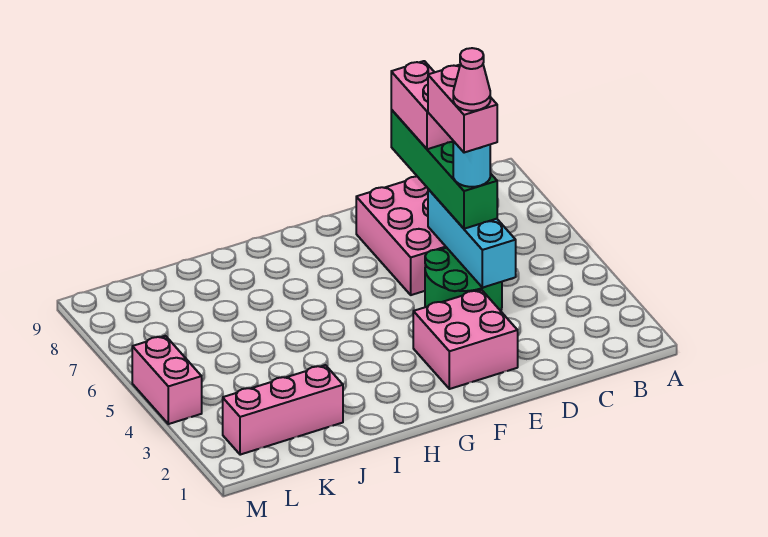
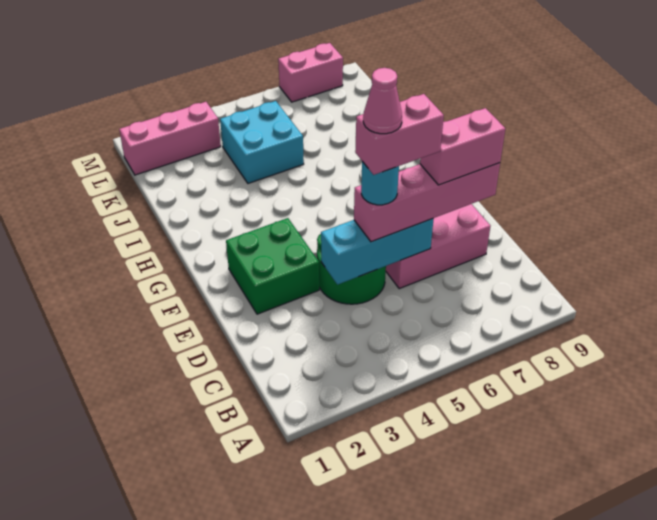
green 1x4 brick [391,110,497,229] -> pink 1x4 brick [354,163,500,242]
pink 2x2 brick [413,290,518,389] -> green 2x2 brick [226,218,319,314]
pink 1x3 brick [223,365,343,455] -> pink 1x3 brick turned to [119,102,221,175]
none -> cyan 2x2 brick [220,101,304,183]
pink 1x2 brick [132,336,202,424] -> pink 1x2 brick moved to [278,43,343,102]

